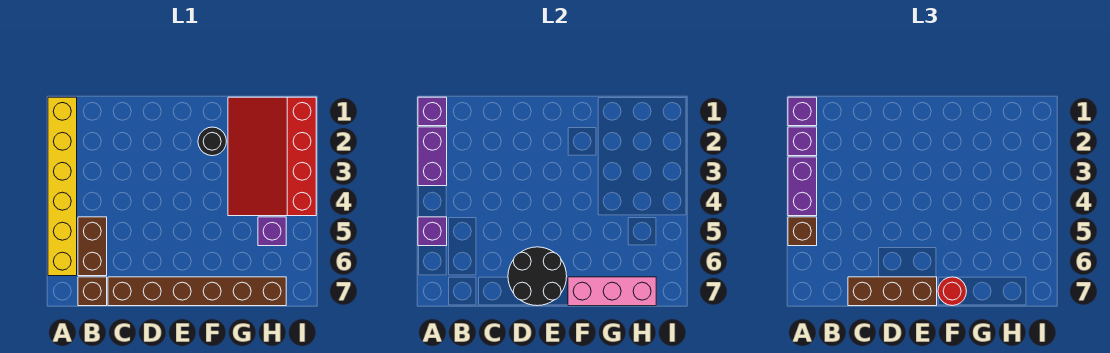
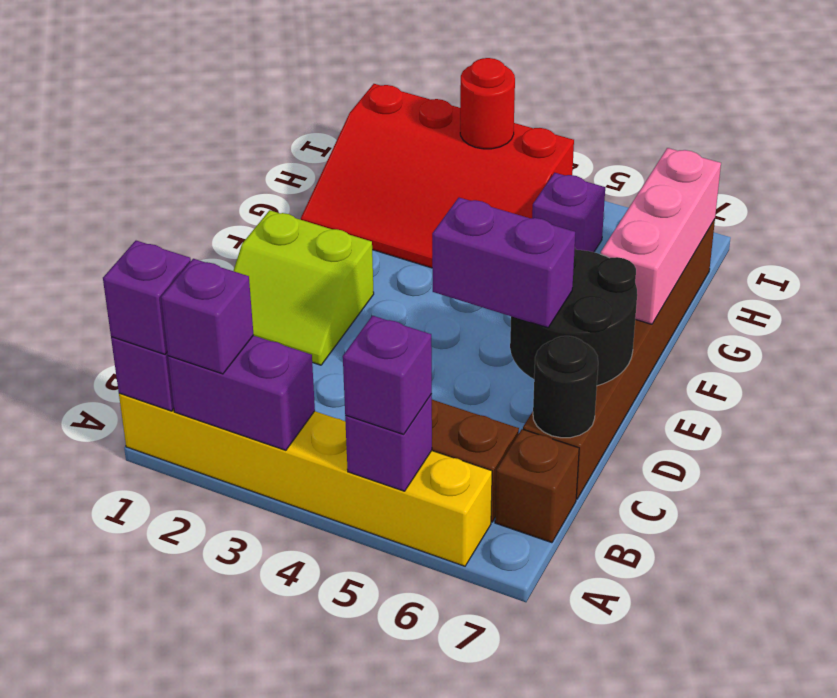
purple 1x2 brick [788,157,817,216] -> purple 1x2 brick moved to [432,198,575,328]
brown 1x1 brick [788,217,817,246] -> purple 1x1 brick [343,316,432,434]
brown 1x3 brick [848,277,937,306] -> none
none -> lime 2x2 slope [234,210,374,365]
black 1x1 round brick [198,127,226,156] -> black 1x1 round brick moved to [533,336,598,438]
red 1x1 round brick [938,277,966,306] -> red 1x1 round brick moved to [460,58,515,149]

